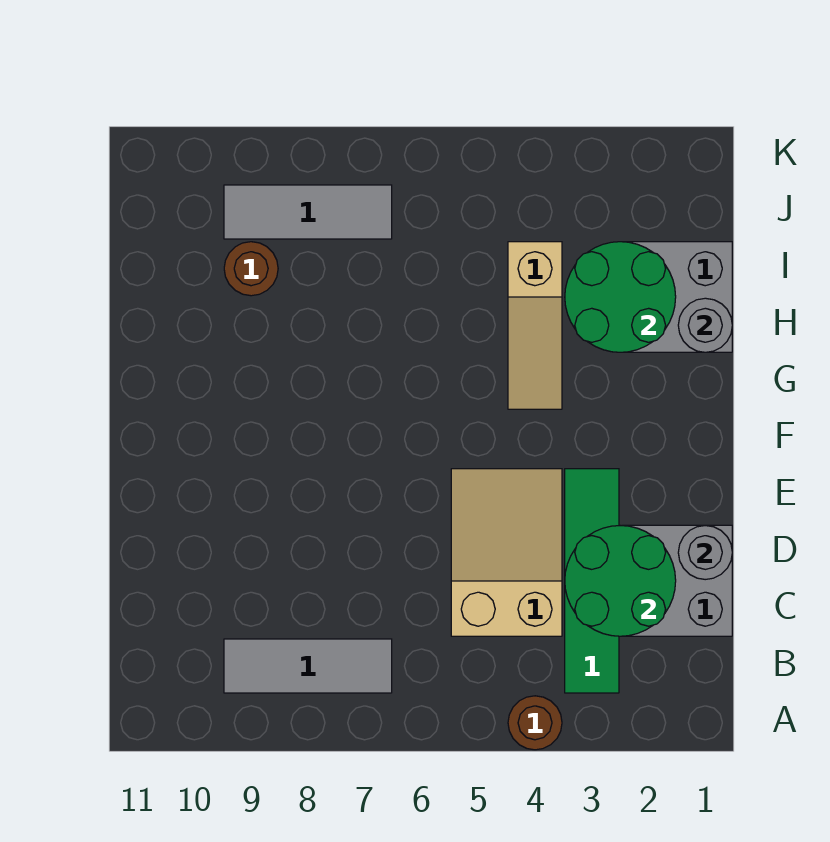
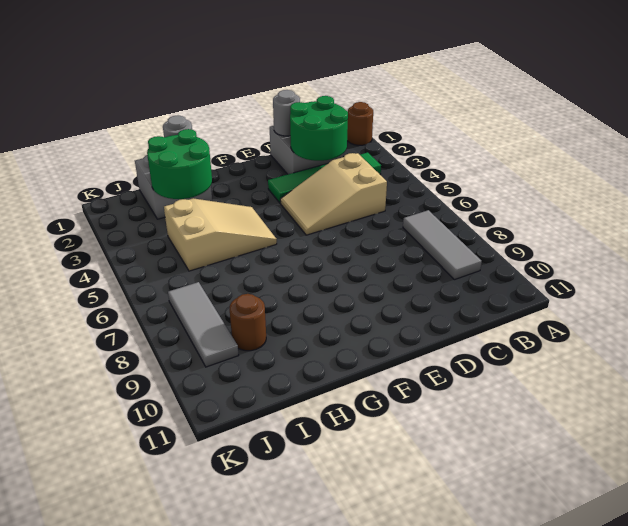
brown 1x1 round brick [508,696,562,750] -> brown 1x1 round brick moved to [347,102,373,145]
tan 1x3 slope [508,242,562,409] -> tan 2x3 slope [164,198,277,271]

